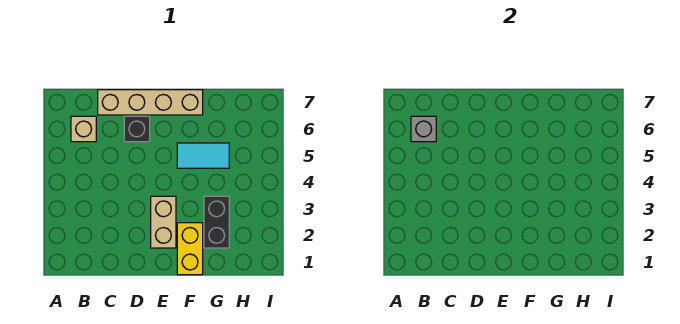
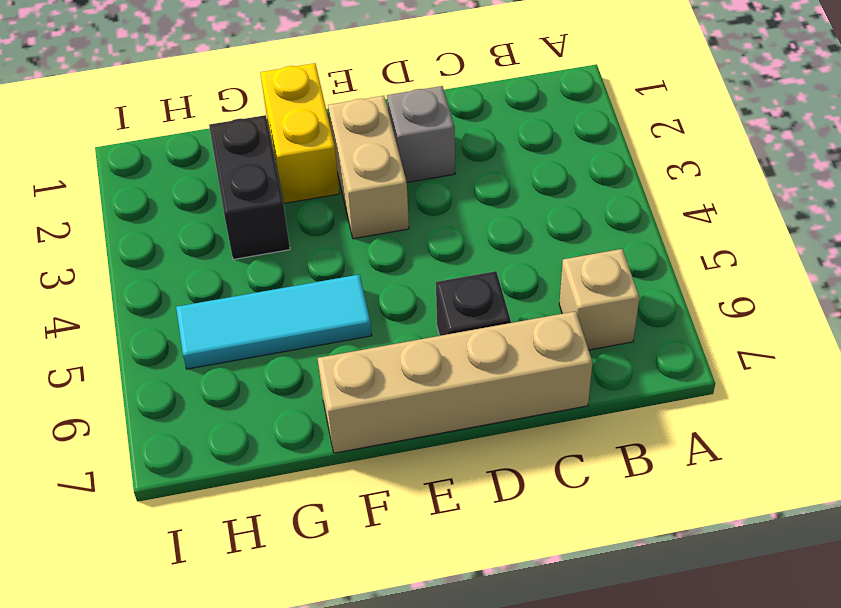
grey 1x1 brick [411,116,436,142] -> grey 1x1 brick moved to [387,86,455,182]
cyan 1x2 tile [177,143,229,168] -> cyan 1x3 tile [176,275,372,369]

